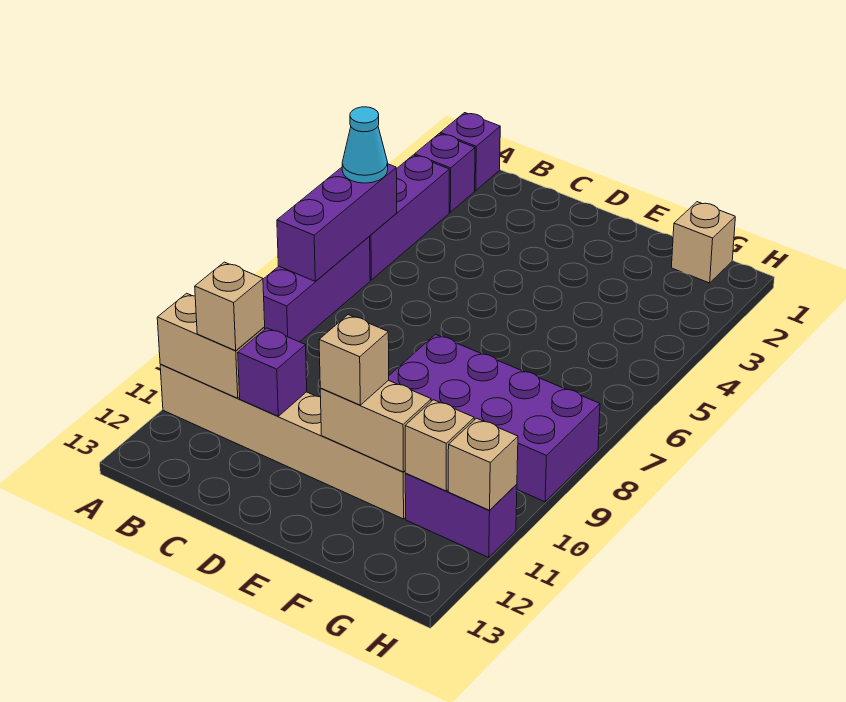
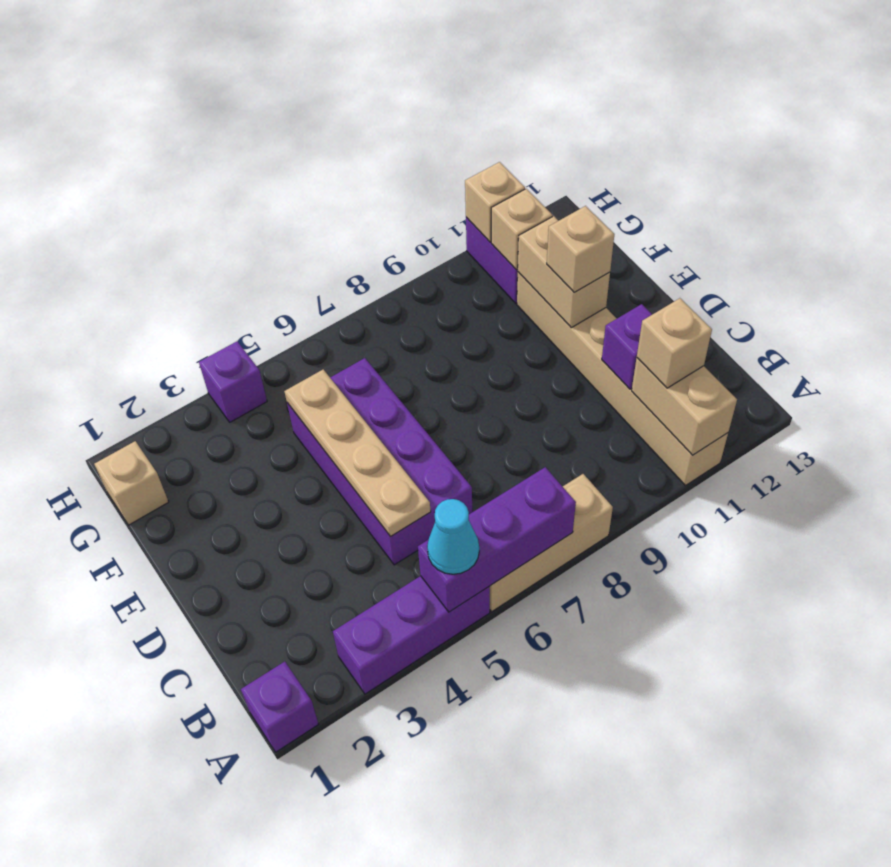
purple 1x1 brick [415,134,475,212] -> purple 1x1 brick moved to [199,341,267,422]
purple 1x3 brick [263,237,370,342] -> tan 1x3 brick [490,474,613,612]
none -> tan 1x4 plate [284,369,431,537]
purple 2x4 brick [389,334,600,502] -> purple 2x4 brick moved to [287,358,472,565]

